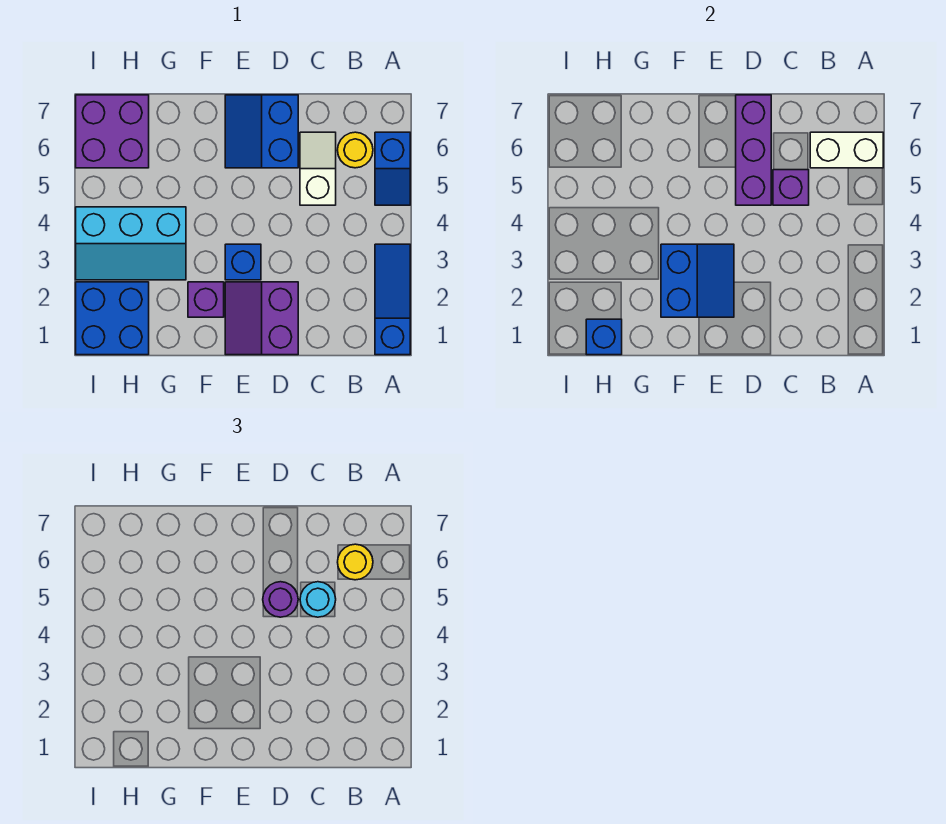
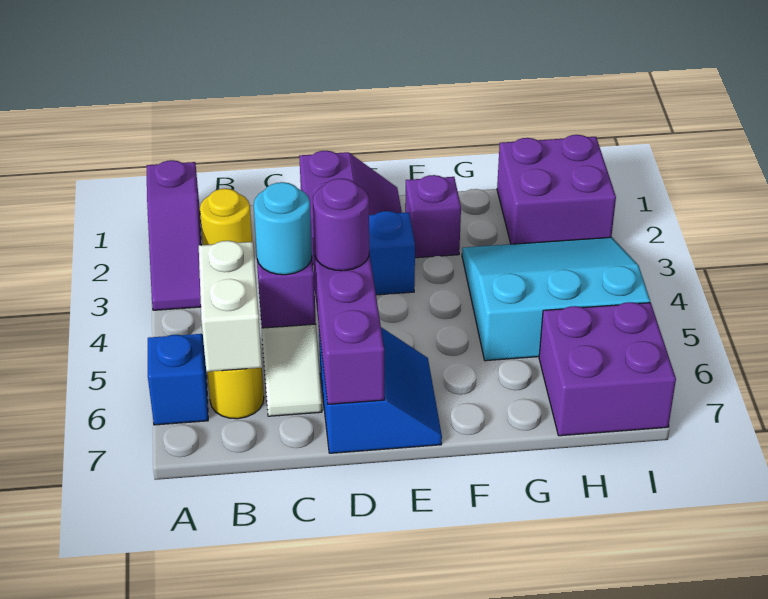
blue 1x3 slope [375,244,410,355] -> purple 1x3 slope [147,160,201,310]
white 1x2 brick [810,132,883,168] -> white 1x2 brick turned to [199,241,262,372]
yellow 1x1 round brick [338,544,373,580] -> yellow 1x1 round brick moved to [200,189,252,245]
blue 2x2 slope [661,244,734,317] -> none
cyan 2x3 slope [76,207,186,280] -> cyan 3x3 slope [462,237,650,361]
blue 2x2 brick [76,282,149,355] -> purple 2x2 brick [497,135,616,244]
blue 1x1 brick [586,319,622,355] -> none

